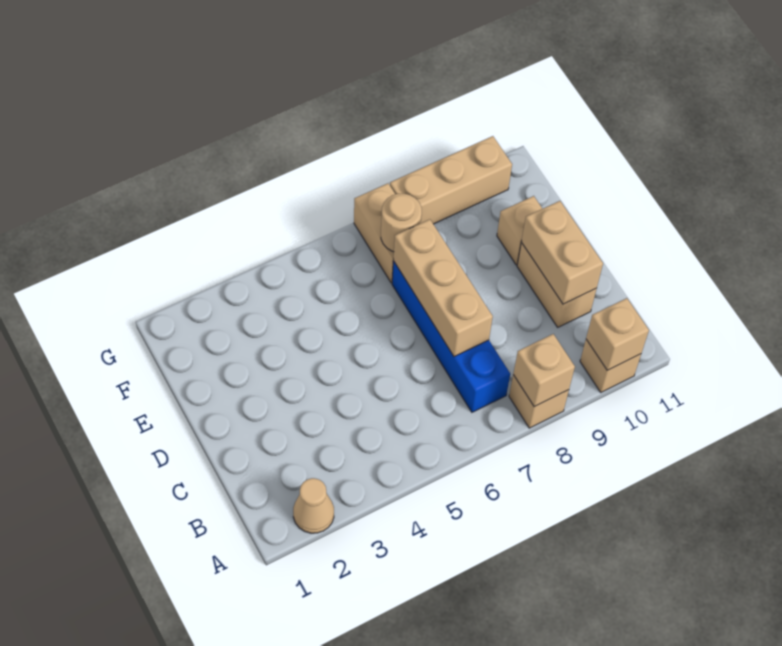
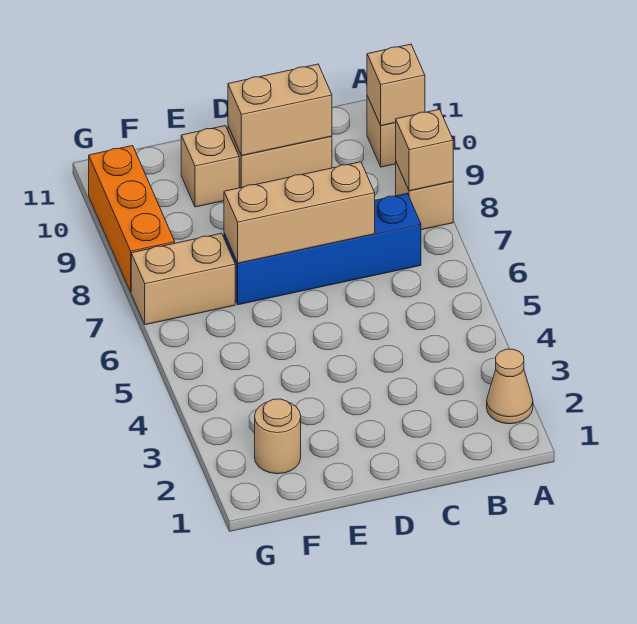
tan 1x1 round brick [381,194,422,252] -> tan 1x1 round brick moved to [255,399,301,474]
tan 1x3 brick [390,136,512,224] -> orange 1x3 brick [89,146,175,292]

